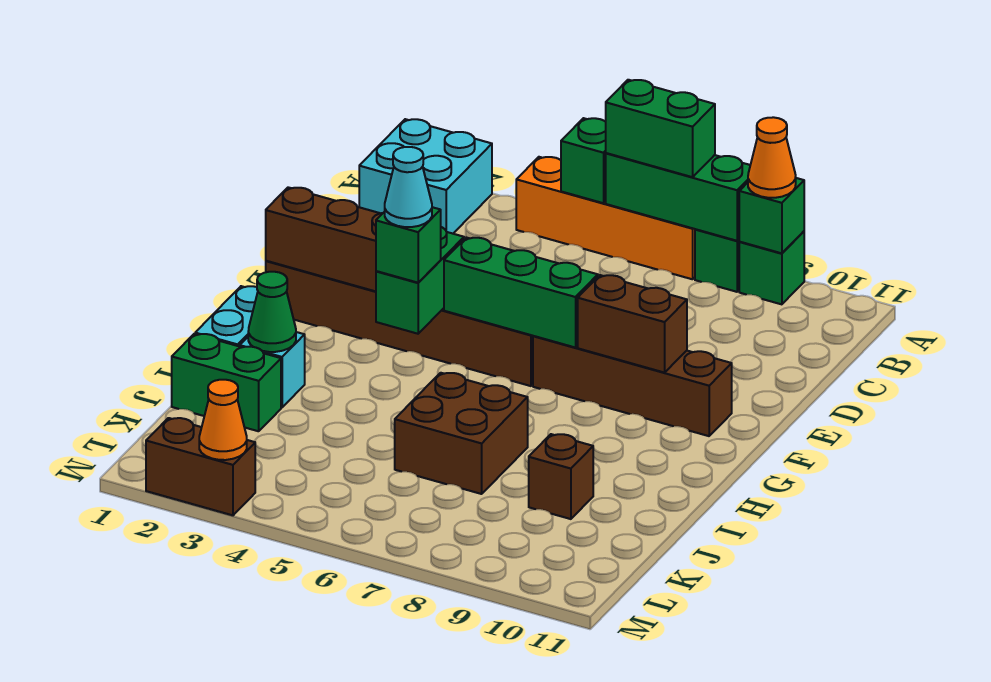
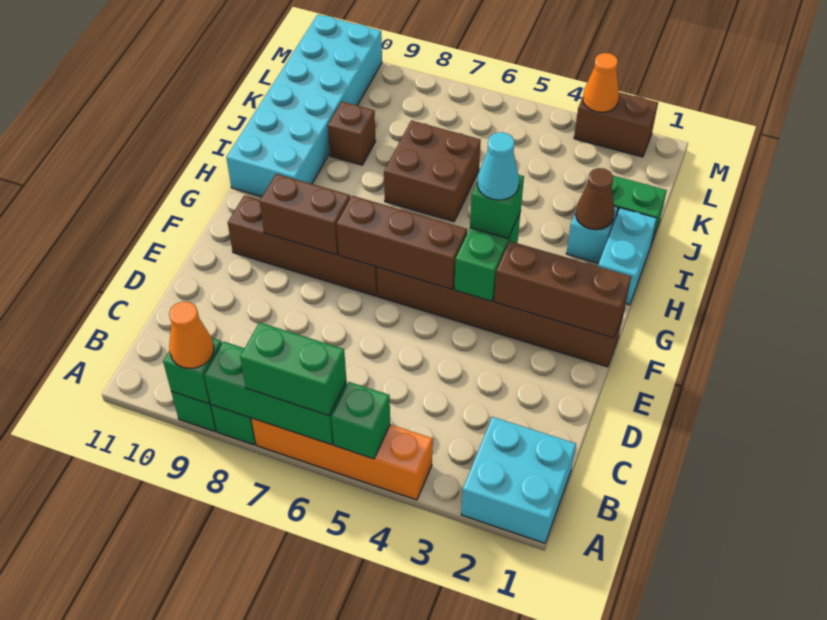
green 1x3 brick [444,237,598,348] -> brown 1x3 brick [336,196,467,289]
none -> cyan 2x6 brick [226,14,382,197]
green 1x1 cone [248,272,296,352] -> brown 1x1 cone [576,168,615,230]

